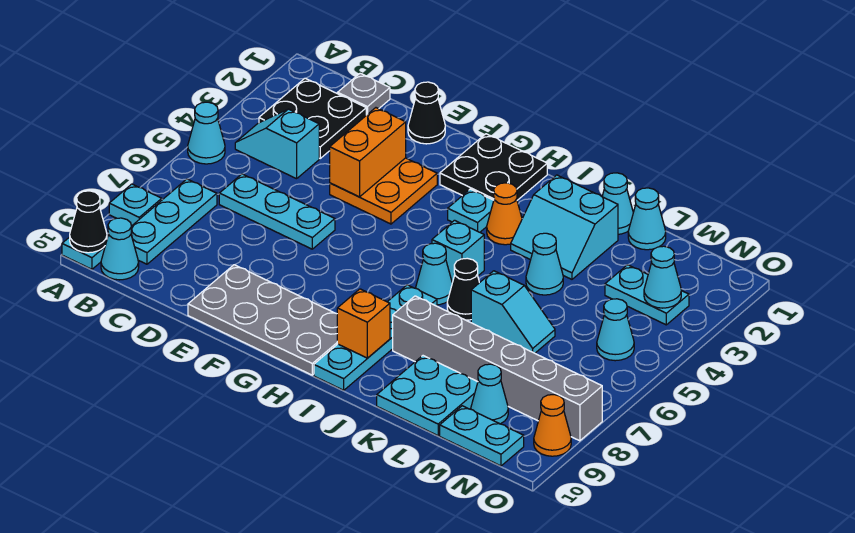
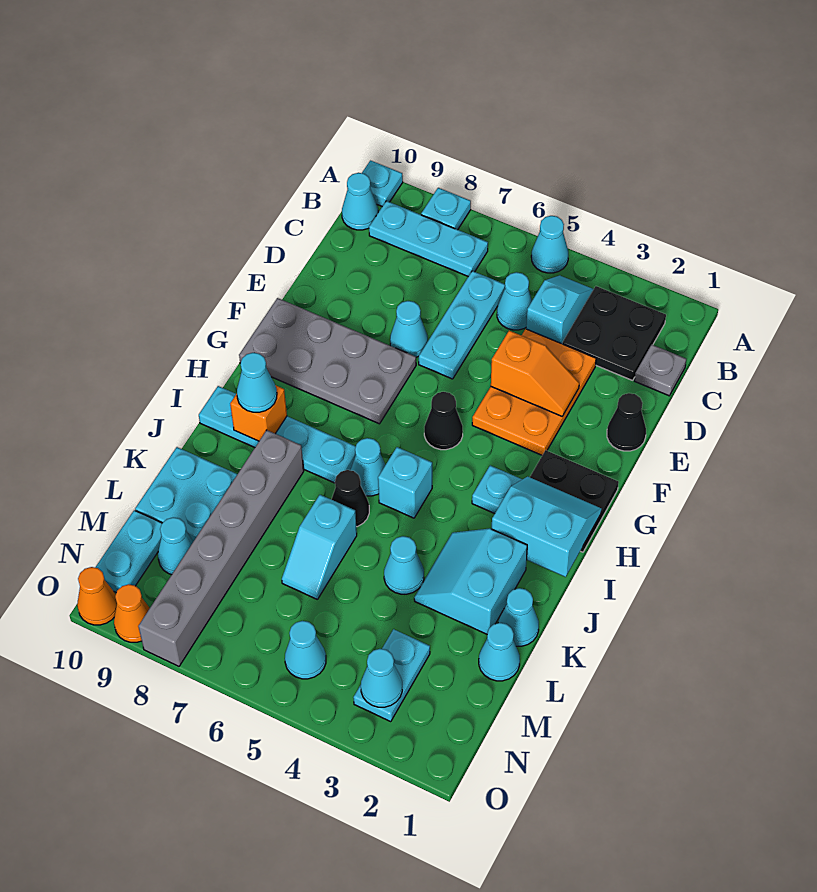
black 1x1 cone [70,191,107,253] -> black 1x1 cone moved to [424,392,463,450]
none -> cyan 1x1 cone [497,272,532,330]
orange 2x2 plate [330,158,437,224] -> orange 2x3 plate [472,329,596,455]
orange 1x2 brick [330,108,406,197] -> orange 1x2 slope [491,331,579,416]
none -> cyan 1x1 cone [390,301,428,357]
grey 2x4 plate [188,265,337,375] -> grey 2x4 plate turned to [239,298,416,424]
none -> cyan 2x2 slope [492,477,602,577]
orange 1x1 cone [487,183,522,245] -> orange 1x1 cone moved to [77,567,117,625]
none -> cyan 1x1 cone [237,353,277,412]

